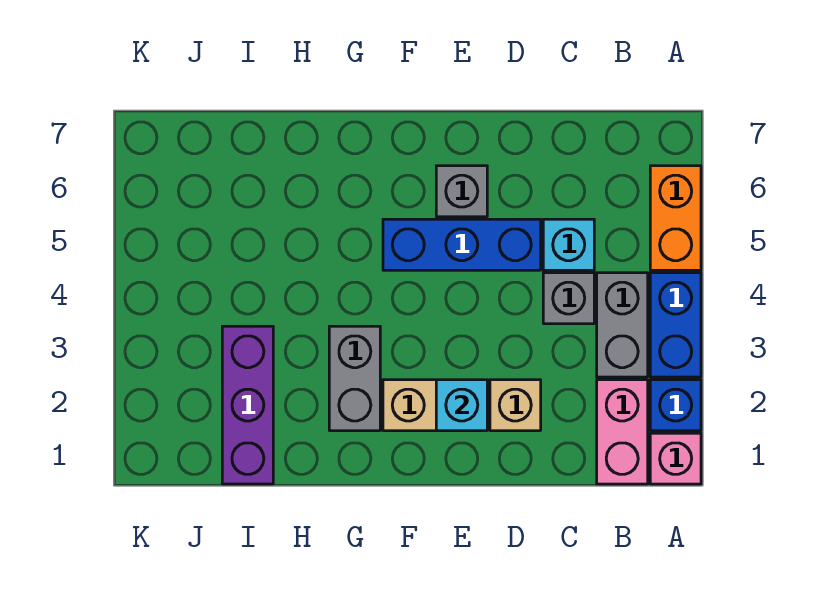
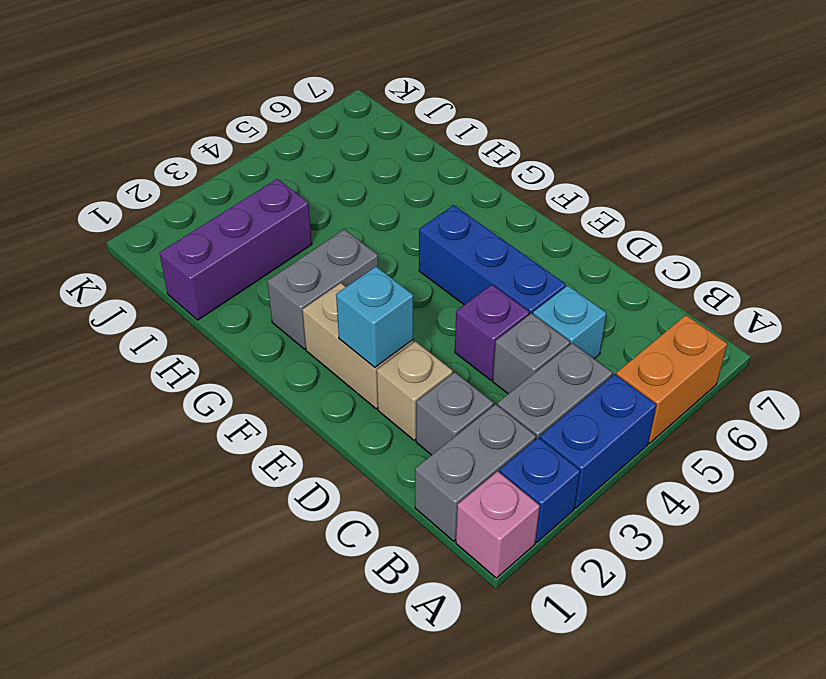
pink 1x2 brick [597,380,648,484] -> grey 1x2 brick [415,404,536,541]
none -> purple 1x1 brick [455,285,529,380]
grey 1x1 brick [436,166,487,217] -> grey 1x1 brick moved to [416,372,494,455]

